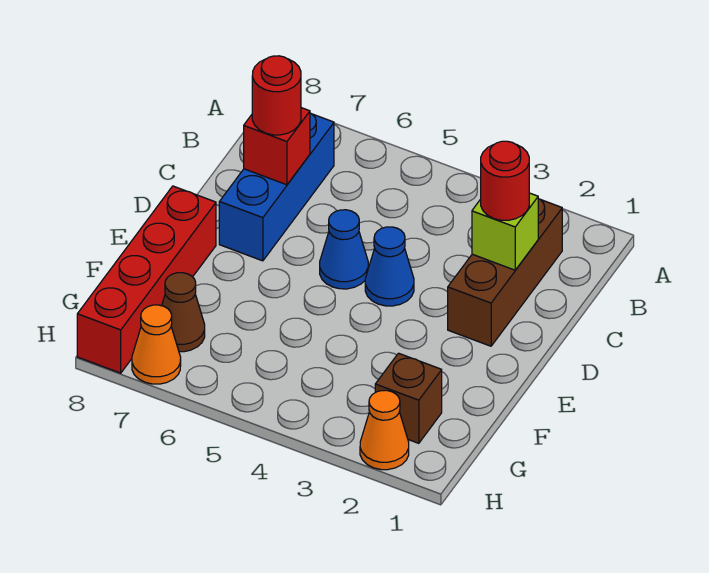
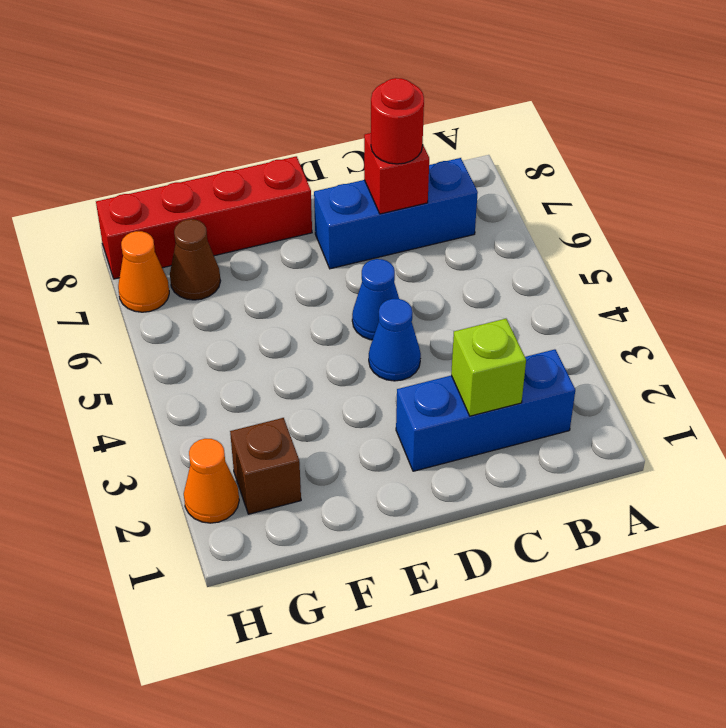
brown 1x3 brick [448,199,562,346] -> blue 1x3 brick [396,349,575,471]
red 1x1 round brick [481,141,529,220] -> none

